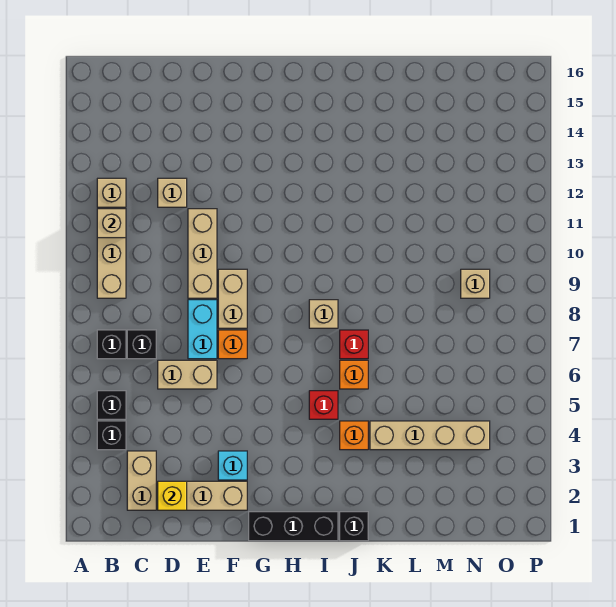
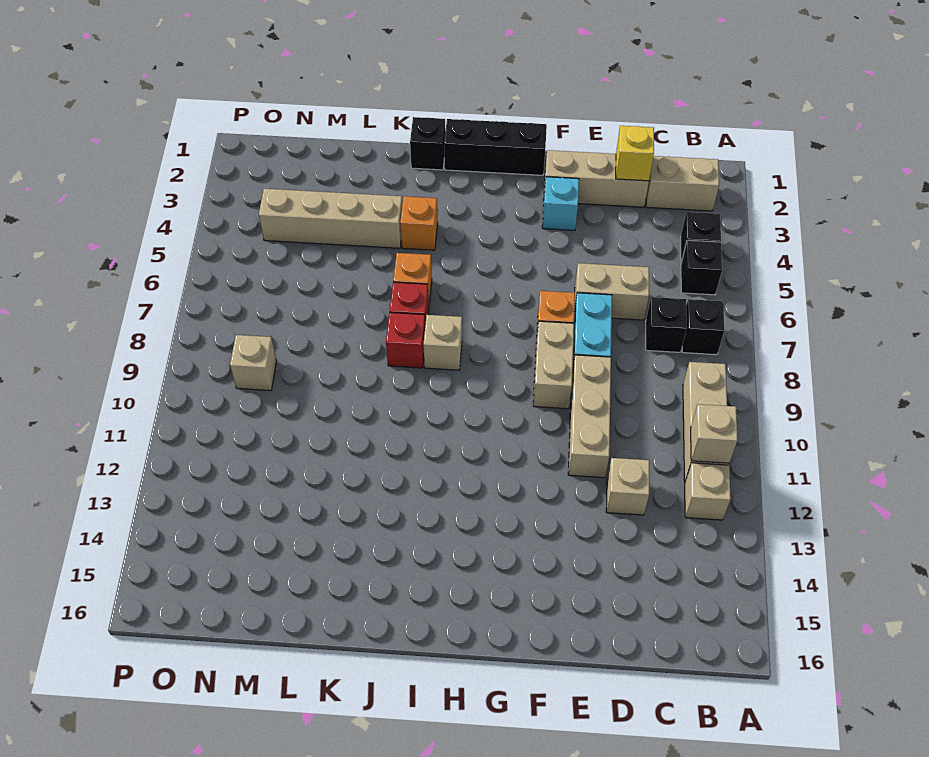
tan 1x2 brick [127,451,156,510] -> tan 1x2 brick turned to [646,156,719,211]
red 1x1 brick [309,391,338,419] -> red 1x1 brick moved to [386,313,425,368]

